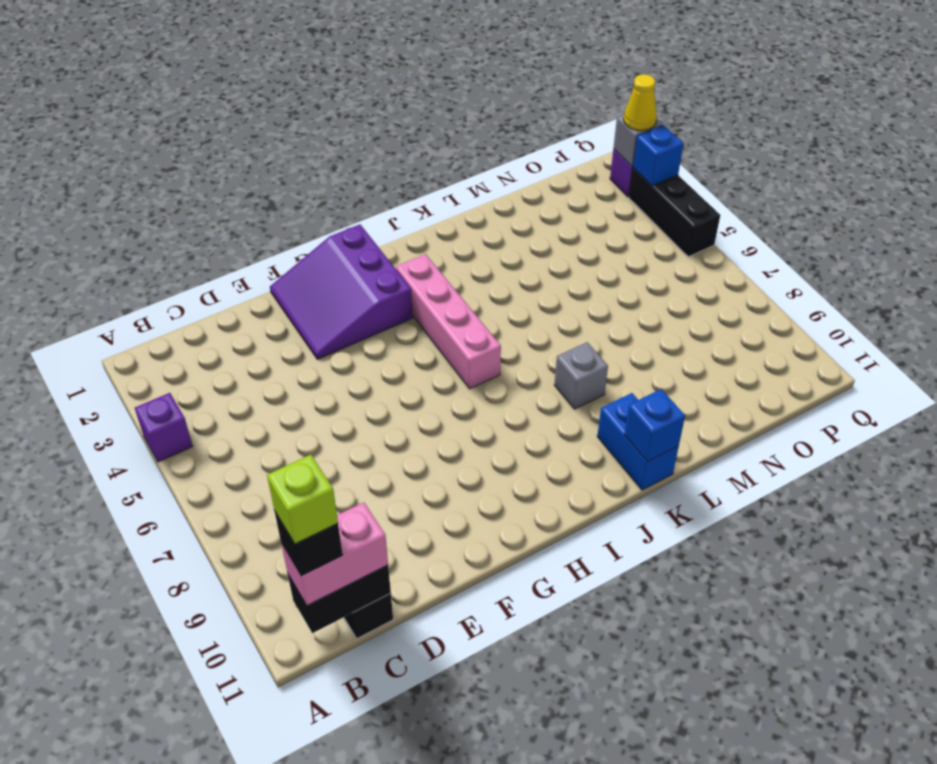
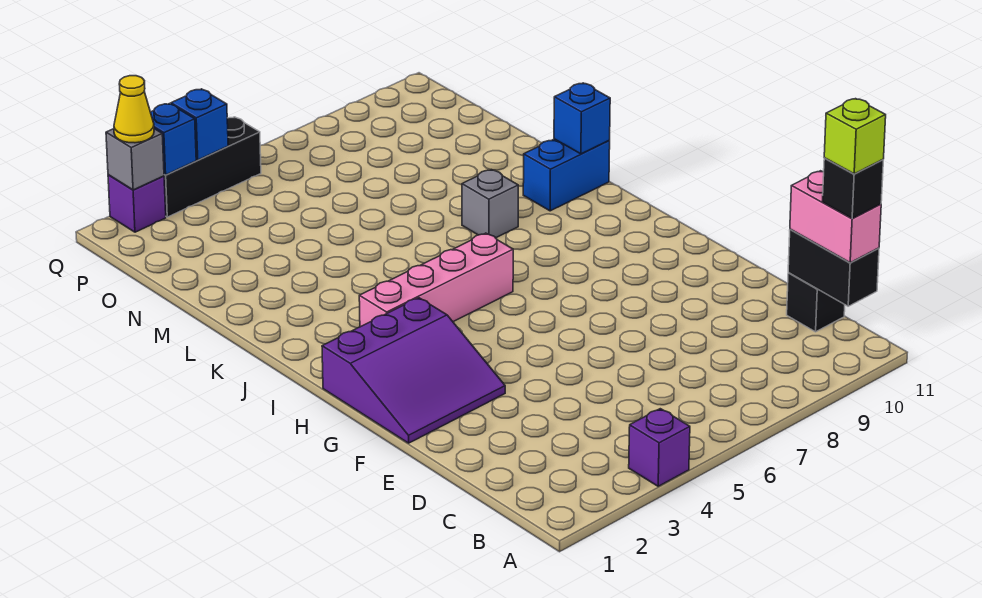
none -> blue 1x1 brick [171,89,228,160]

